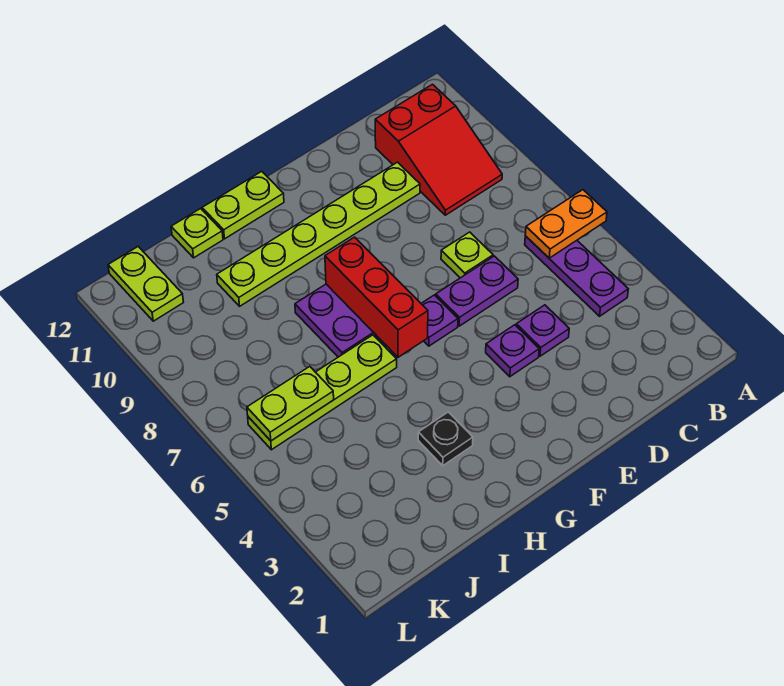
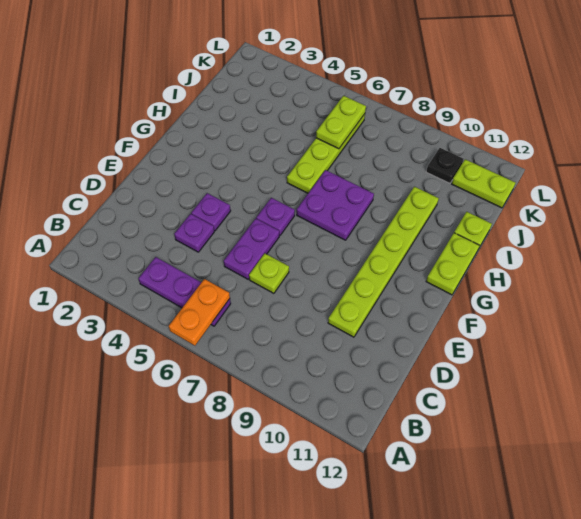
red 2x3 slope [375,84,502,215] -> none
red 1x3 brick [325,237,428,357] -> none
black 1x1 plate [418,412,473,466] -> black 1x1 plate moved to [426,148,463,183]

